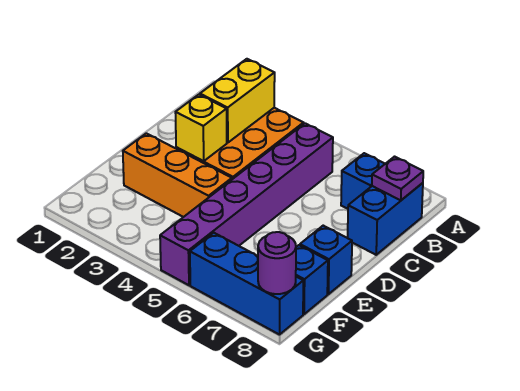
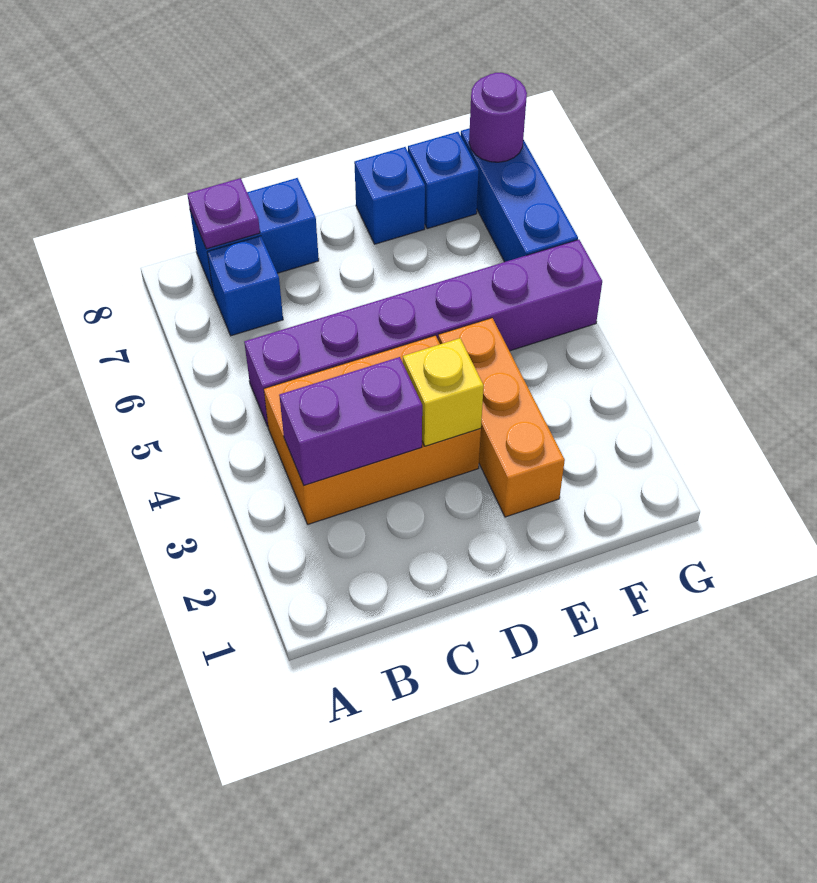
yellow 1x2 brick [200,59,275,143] -> purple 1x2 brick [279,357,422,485]

